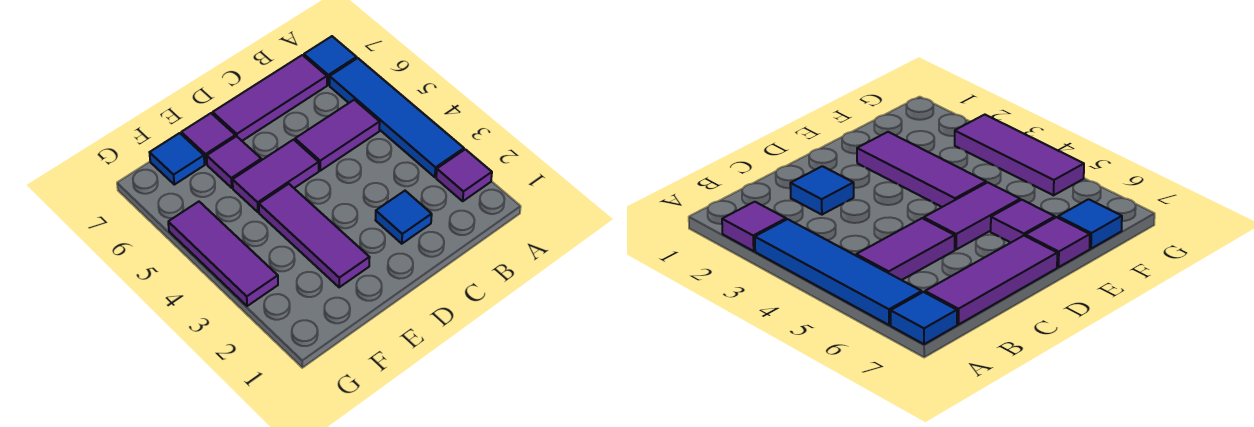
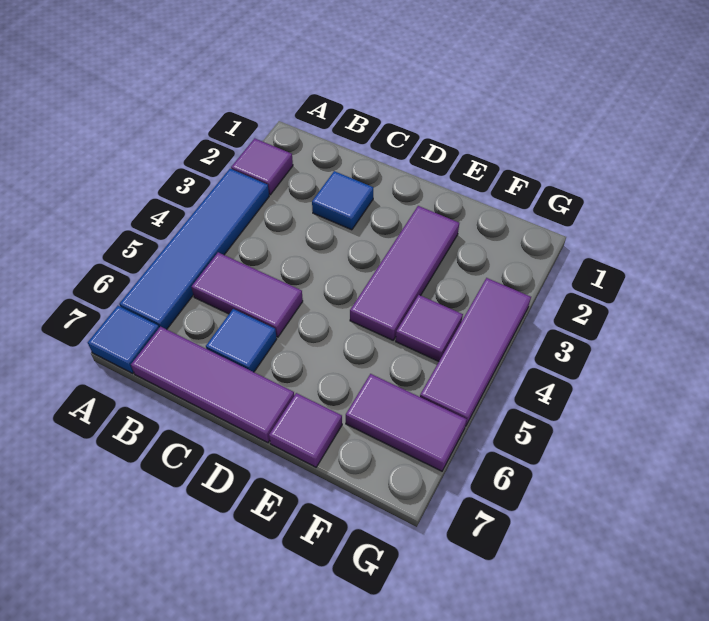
purple 1x2 tile [233,140,319,212] -> purple 1x2 tile moved to [346,374,467,471]
purple 1x1 tile [207,136,261,188] -> purple 1x1 tile moved to [396,295,463,361]
blue 1x1 tile [149,133,204,185] -> blue 1x1 tile moved to [206,309,277,372]

